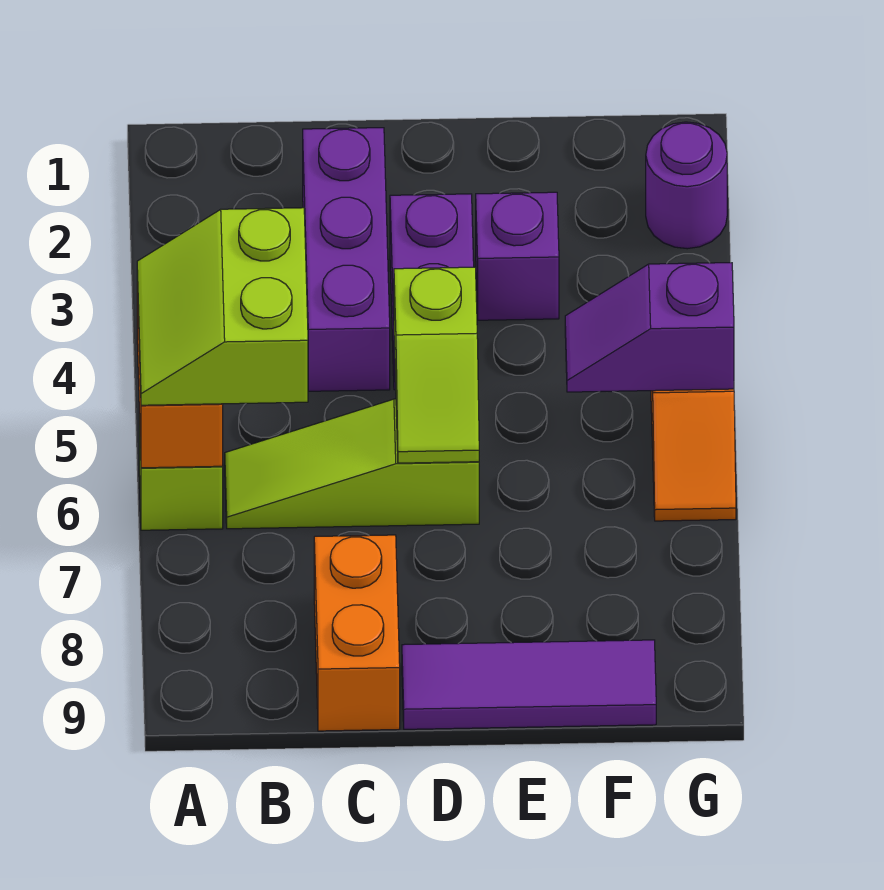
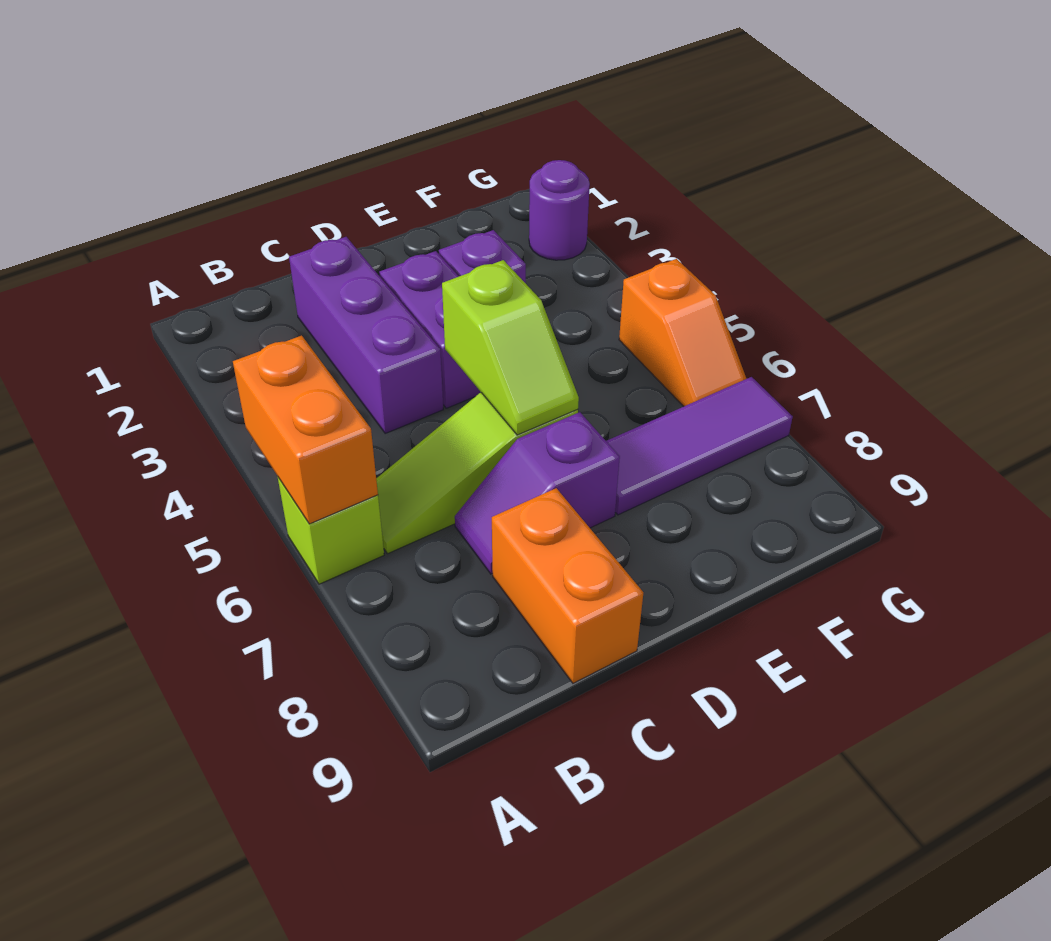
lime 2x2 slope [137,208,308,405] -> none
purple 1x3 tile [402,640,656,729] -> purple 1x3 tile moved to [606,377,793,515]
purple 1x2 slope [565,263,734,392] -> purple 1x2 slope moved to [455,412,620,574]

